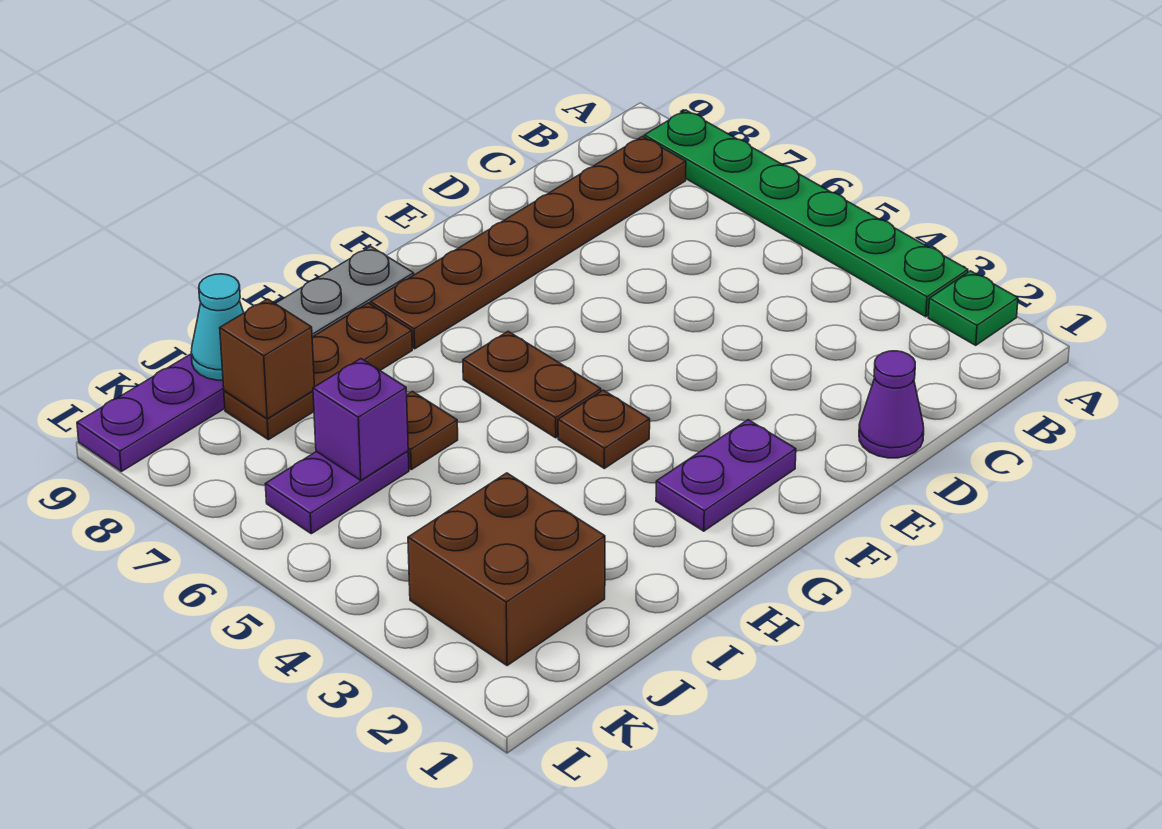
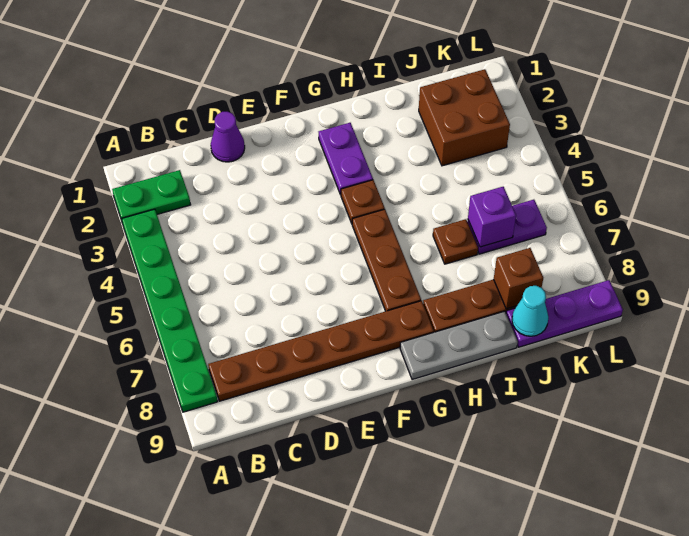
green 1x1 plate [928,271,1018,345] -> green 1x2 plate [112,170,191,224]
purple 1x2 plate [656,420,796,531] -> purple 1x2 plate turned to [319,123,373,195]
brown 1x2 plate [463,331,601,438] -> brown 1x3 plate [352,209,421,311]

